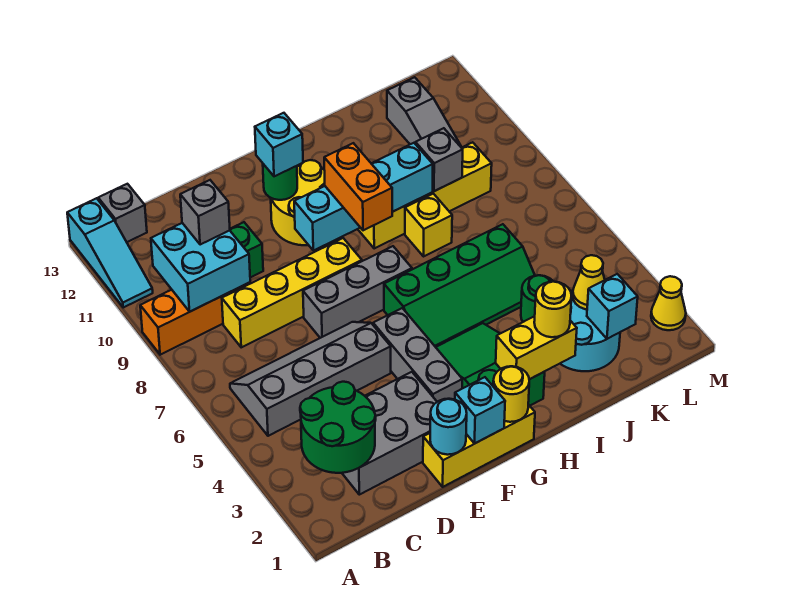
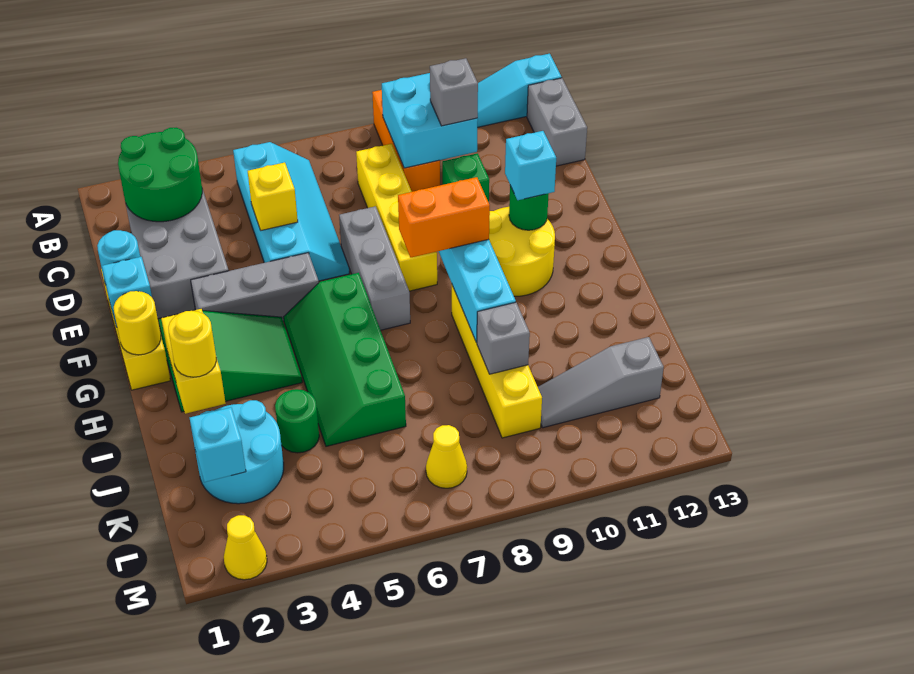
grey 2x4 slope [230,322,391,436] -> cyan 2x4 slope [233,142,349,281]
grey 1x1 brick [98,184,147,242] -> grey 1x2 brick [527,78,587,166]
yellow 1x1 brick [405,194,452,256] -> yellow 1x1 brick moved to [248,162,298,231]
yellow 1x1 cone [573,255,605,309] -> yellow 1x1 cone moved to [426,425,467,488]

